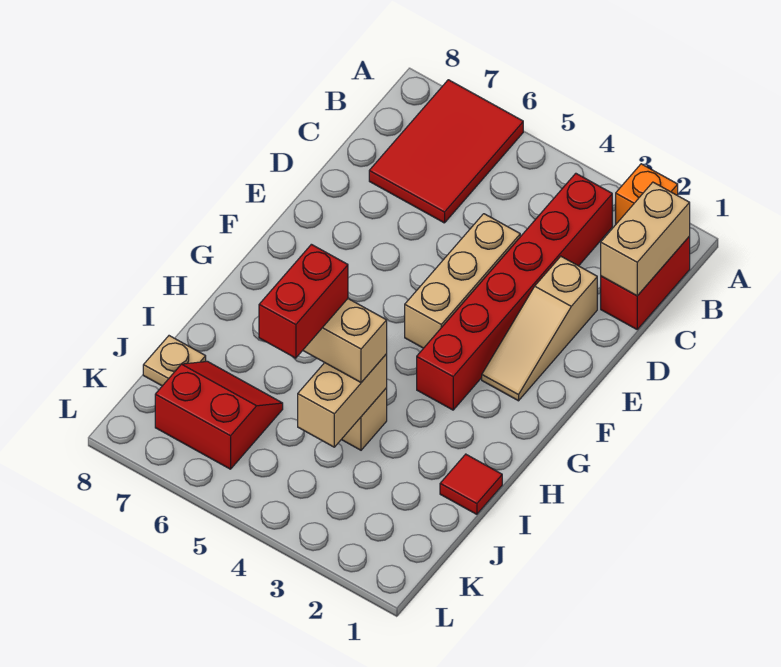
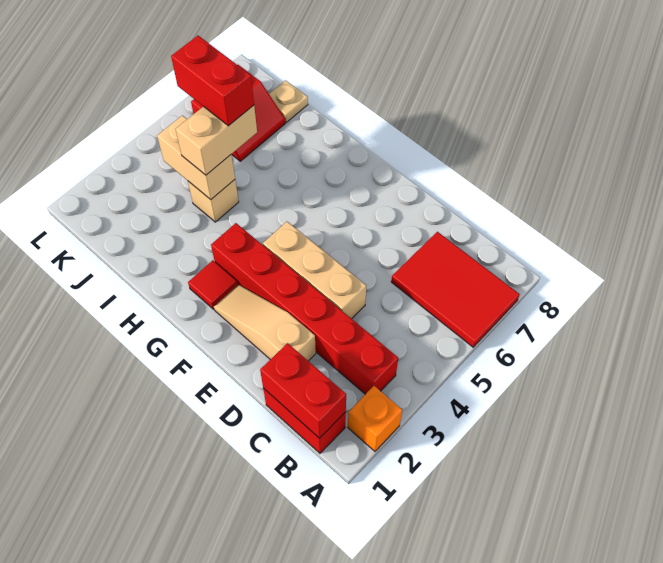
tan 1x2 brick [601,182,690,296] -> red 1x2 brick [260,343,346,438]
red 1x1 tile [440,454,502,514] -> red 1x1 tile moved to [188,260,237,309]

